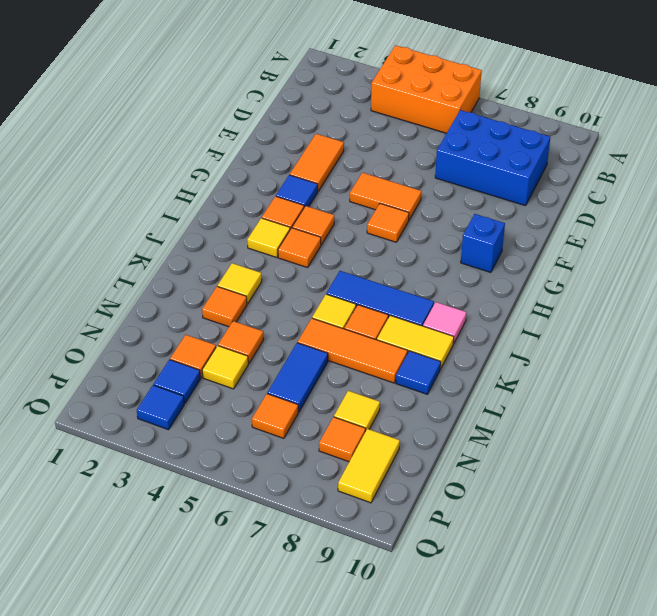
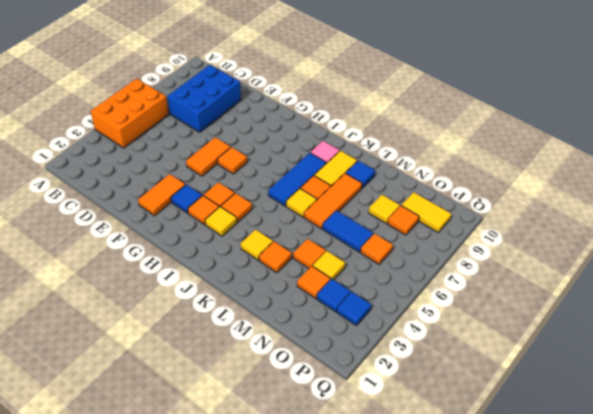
orange 1x2 tile [290,134,344,191] -> orange 1x2 tile turned to [138,174,185,216]
blue 1x1 brick [461,214,505,272] -> none

